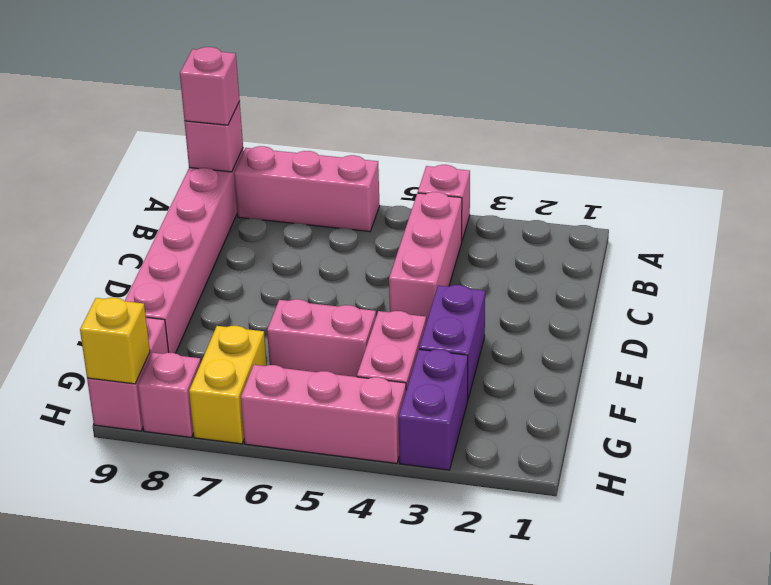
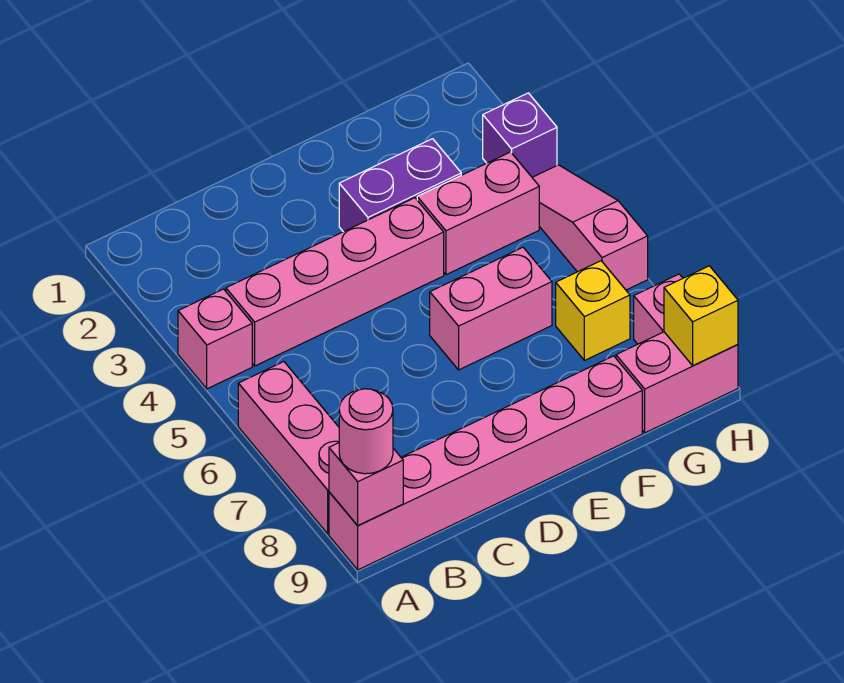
pink 1x1 brick [180,47,240,125] -> pink 1x1 round brick [339,389,393,474]
pink 1x3 brick [389,192,462,323] -> pink 1x4 brick [226,198,444,366]
pink 1x2 brick [267,299,376,377] -> pink 1x2 brick turned to [430,247,552,370]
purple 1x2 brick [399,349,468,470] -> purple 1x1 brick [483,93,557,177]
yellow 1x2 brick [189,326,267,444] -> yellow 1x1 brick [556,261,630,360]
pink 1x3 brick [241,365,406,464] -> pink 1x3 slope [532,165,648,290]

